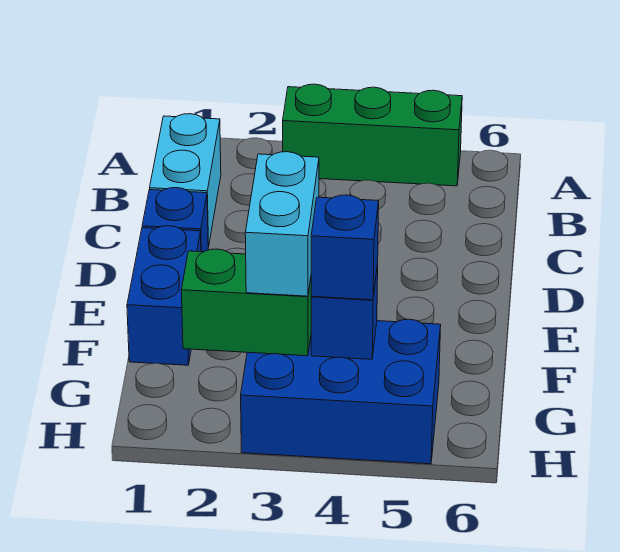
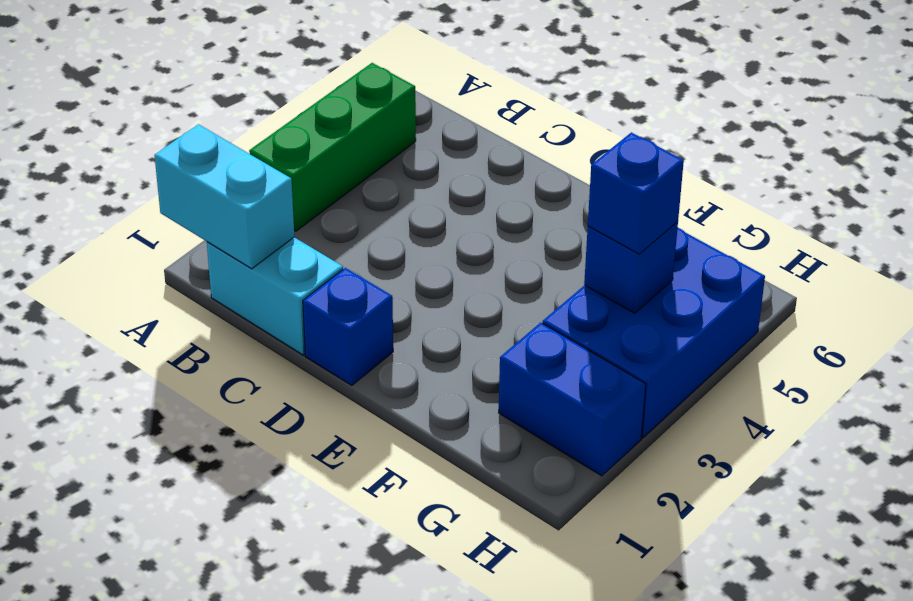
blue 1x2 brick [127,226,201,365] -> blue 1x2 brick moved to [499,323,646,476]
cyan 1x2 brick [245,152,319,296] -> cyan 1x2 brick moved to [155,124,294,269]
green 1x2 brick [181,249,311,356] -> none

